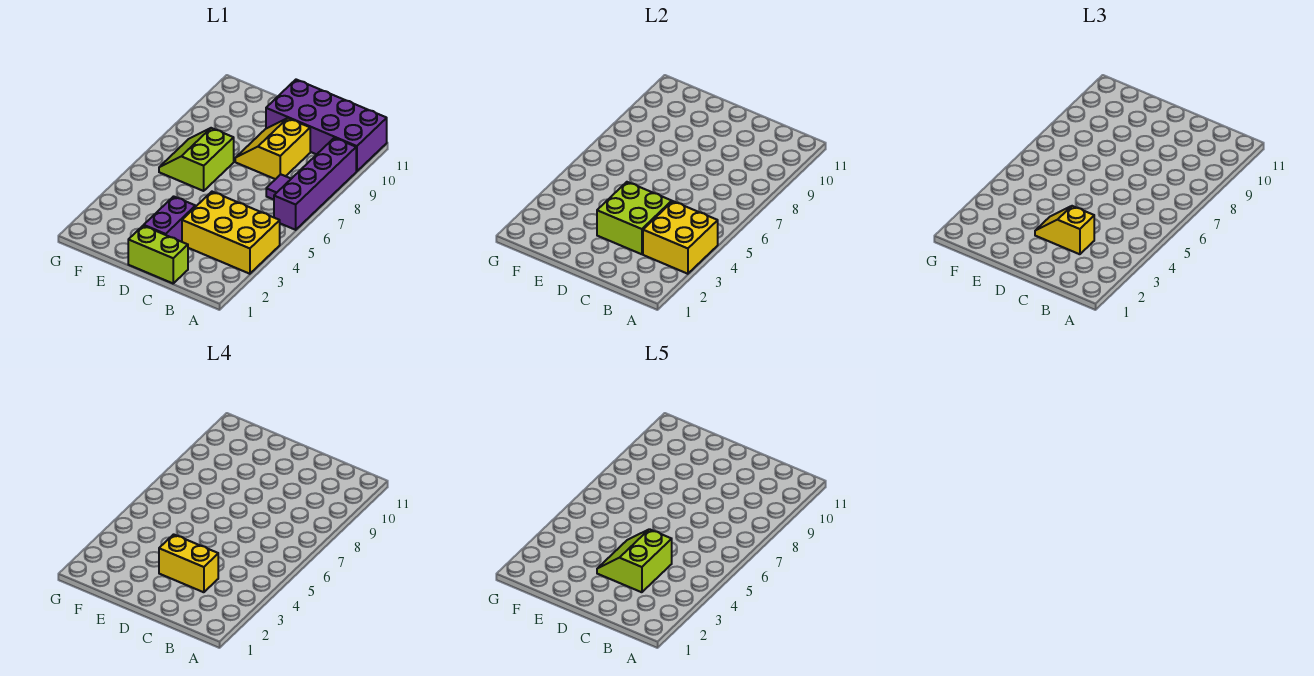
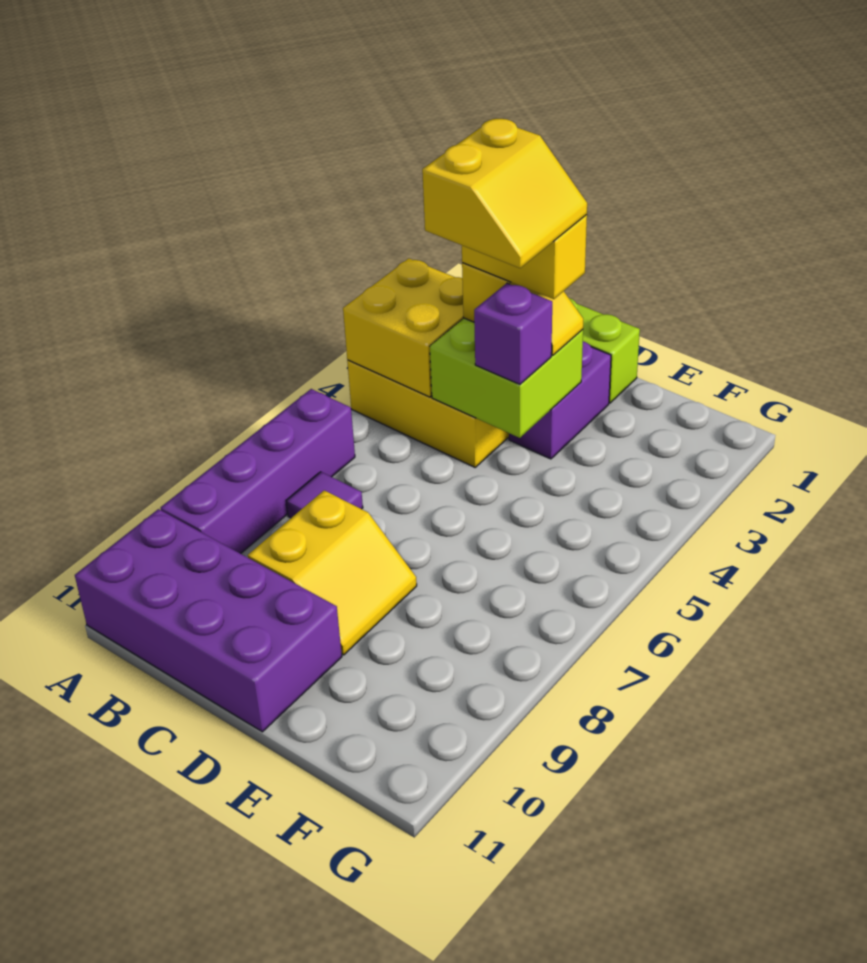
lime 2x2 slope [597,529,672,592] -> yellow 2x2 slope [422,119,587,268]
none -> purple 1x1 brick [474,283,552,384]
lime 2x2 slope [159,128,234,191] -> none

